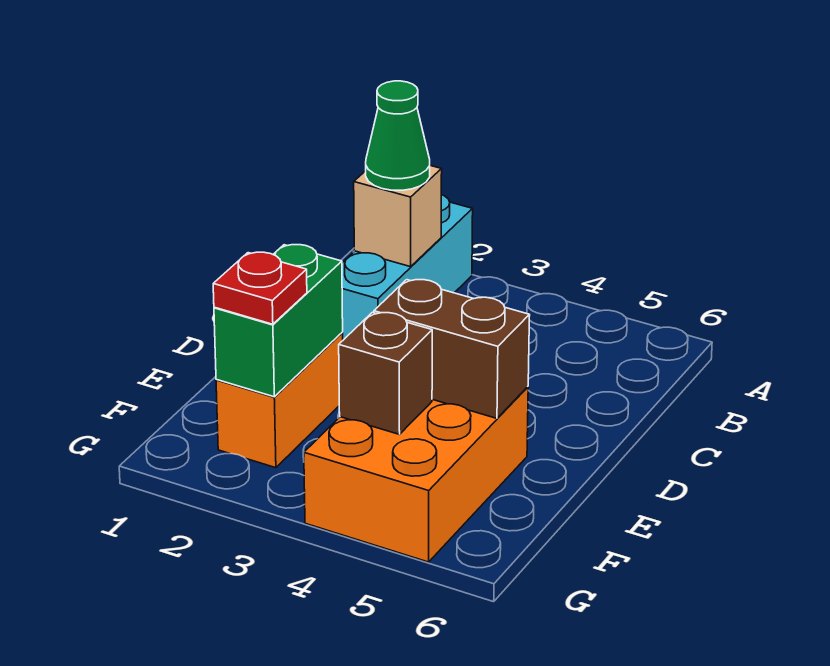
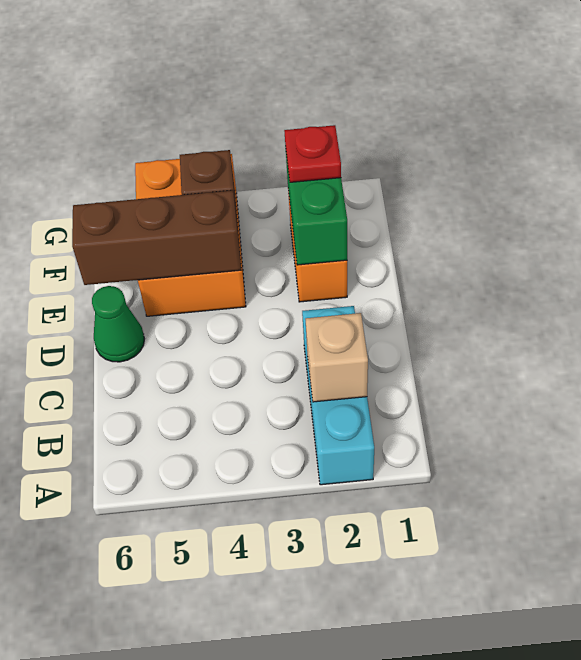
green 1x1 cone [366,81,430,190] -> green 1x1 cone moved to [92,286,144,362]
brown 1x2 brick [374,280,530,418] -> brown 1x3 brick [72,190,241,285]

